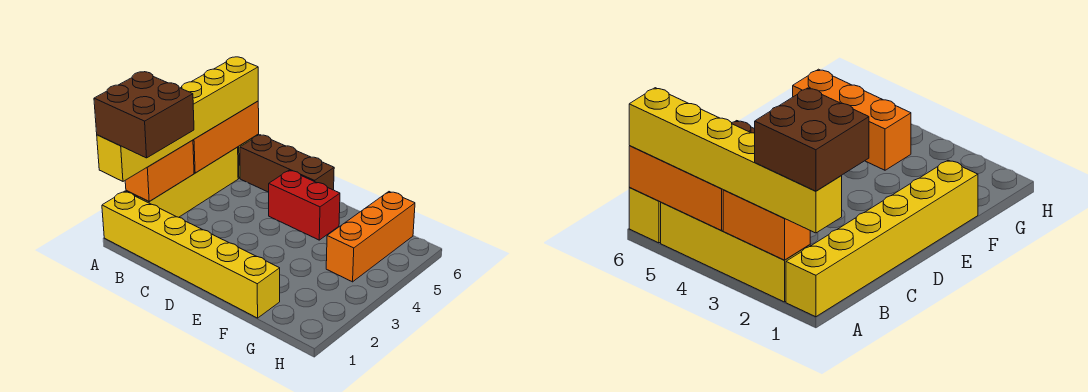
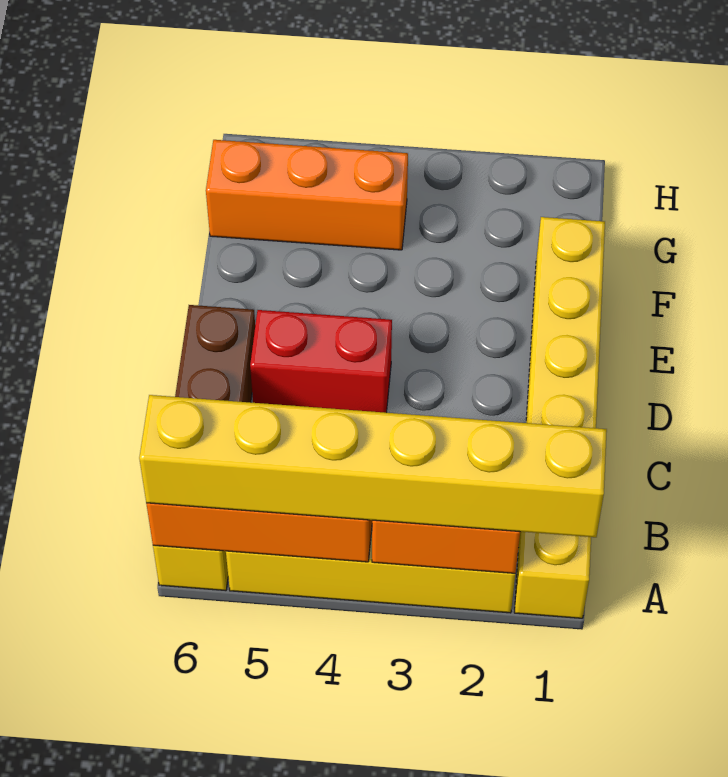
brown 2x2 brick [94,72,194,158] -> none
red 1x2 brick [269,170,340,240] -> red 1x2 brick turned to [250,310,392,413]

